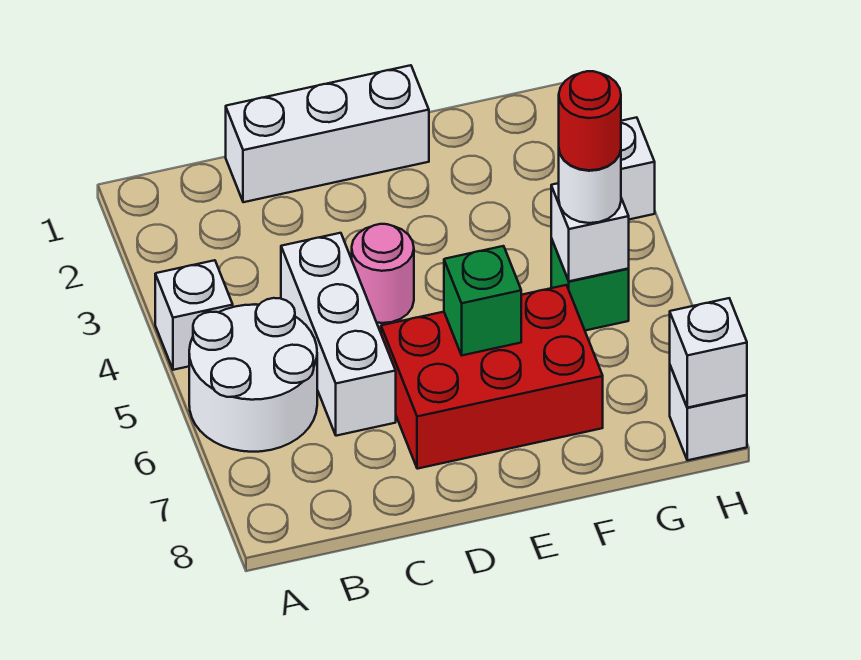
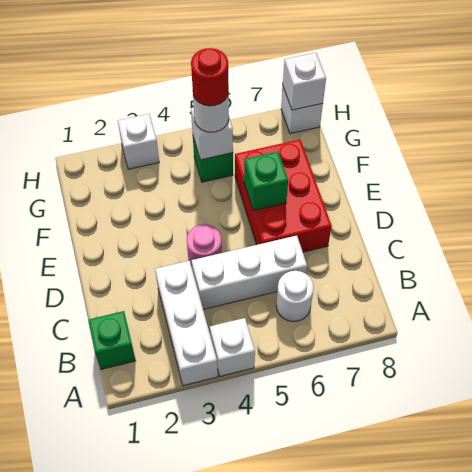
white 2x2 round brick [189,298,317,452] -> white 1x1 round brick [276,271,314,321]
none -> green 1x1 brick [88,311,136,369]
white 1x3 brick [226,65,429,202] -> white 1x3 brick moved to [155,261,218,386]

